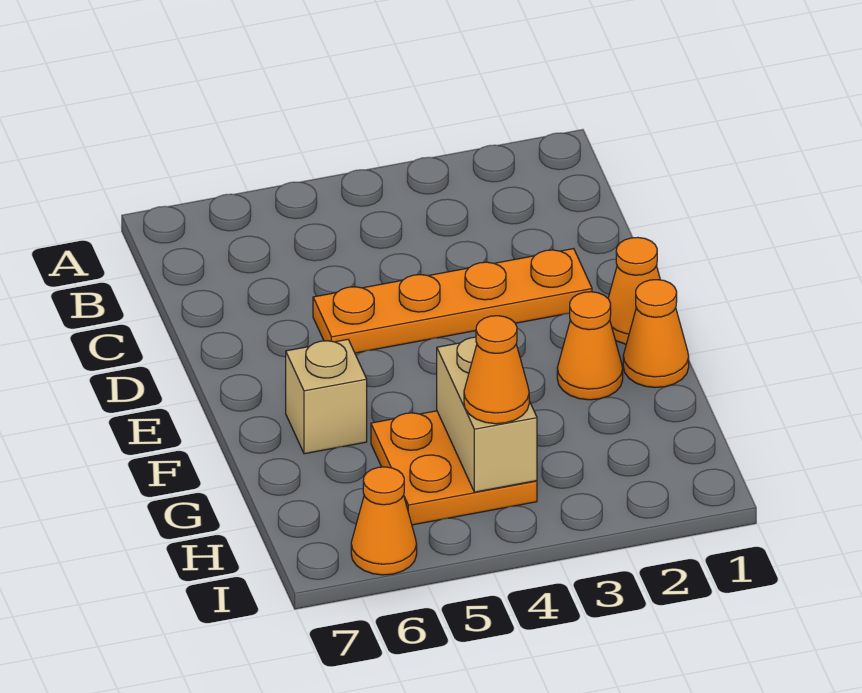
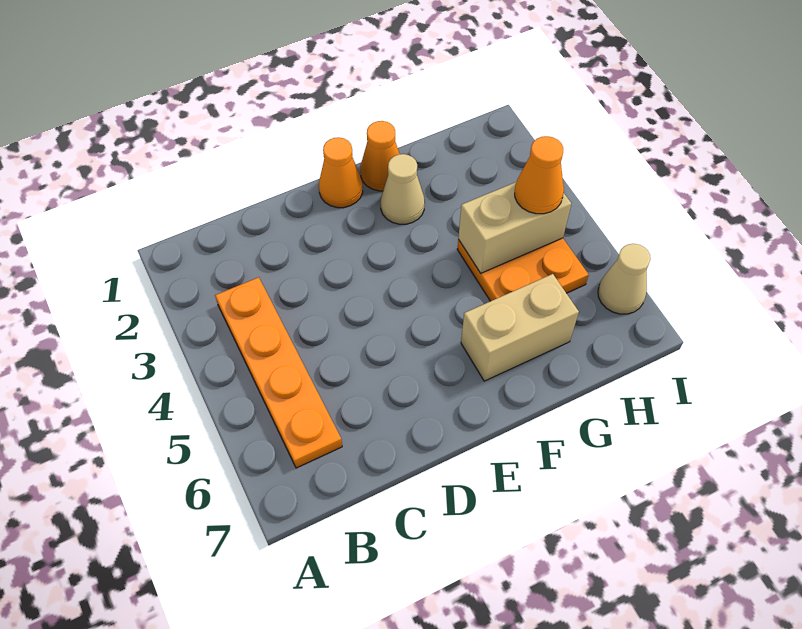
orange 1x4 plate [313,249,592,353] -> orange 1x4 plate moved to [215,277,342,468]
orange 1x1 cone [557,292,623,400] -> tan 1x1 cone [381,154,425,224]
tan 1x1 brick [286,339,367,454] -> tan 1x2 brick [461,274,579,381]
orange 1x1 cone [351,467,417,575] -> tan 1x1 cone [598,244,651,314]

